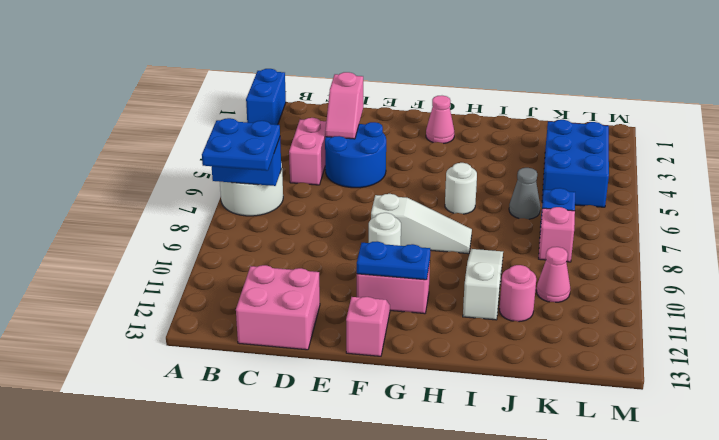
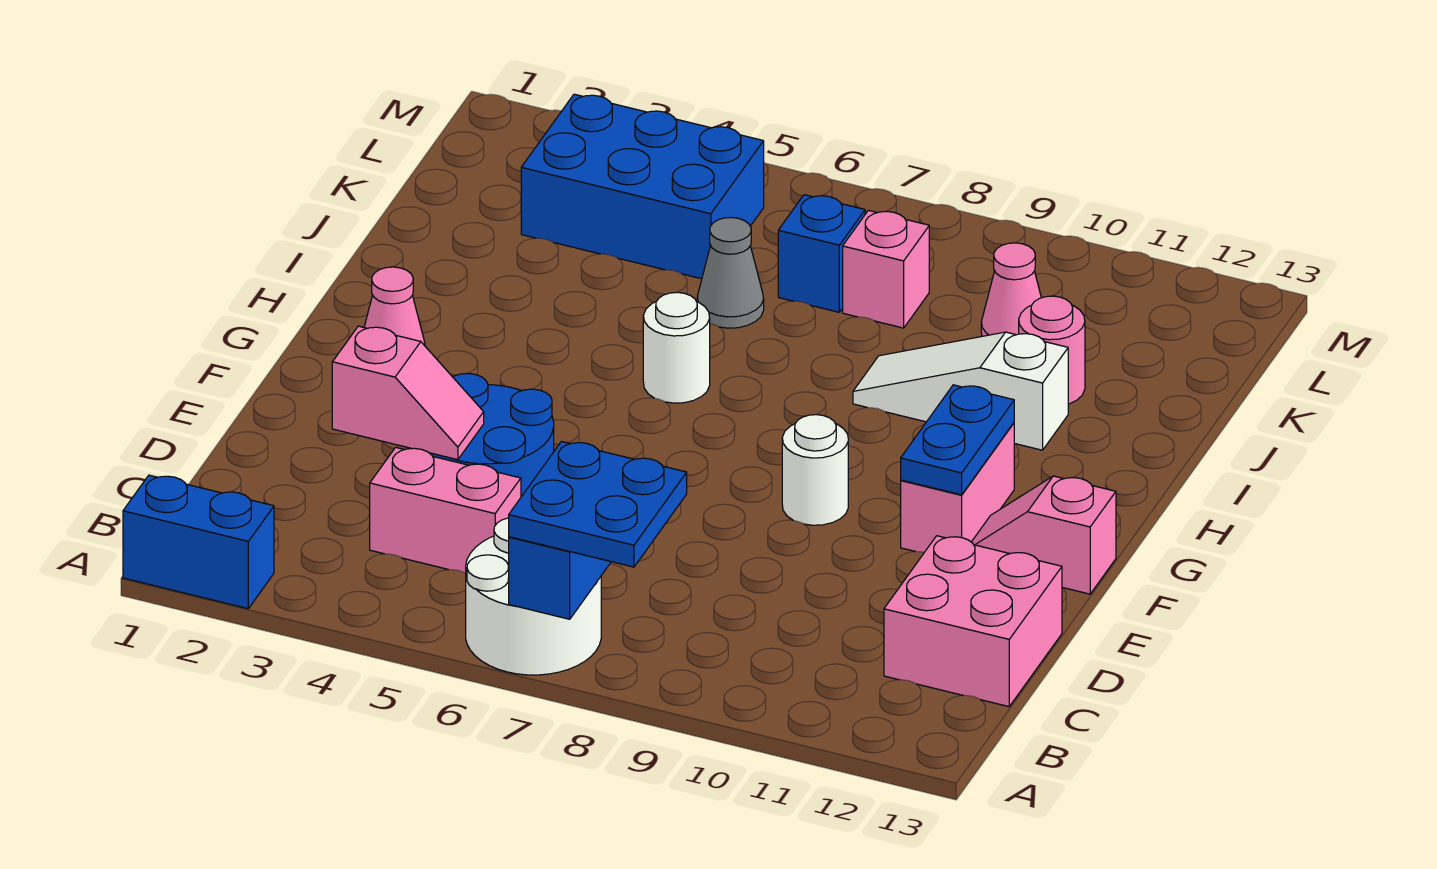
white 1x3 slope [371,194,472,254] -> none

